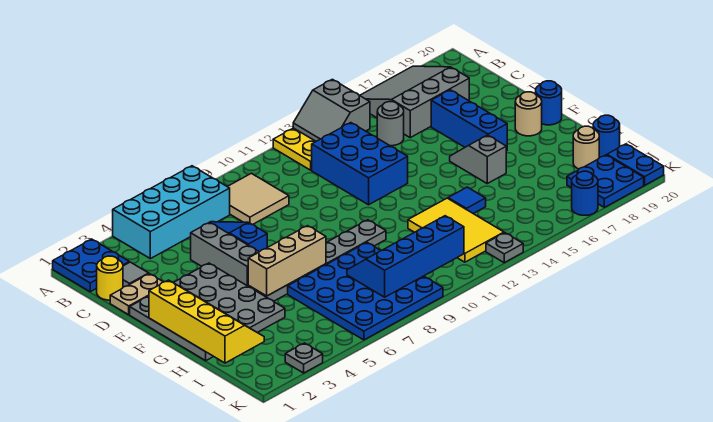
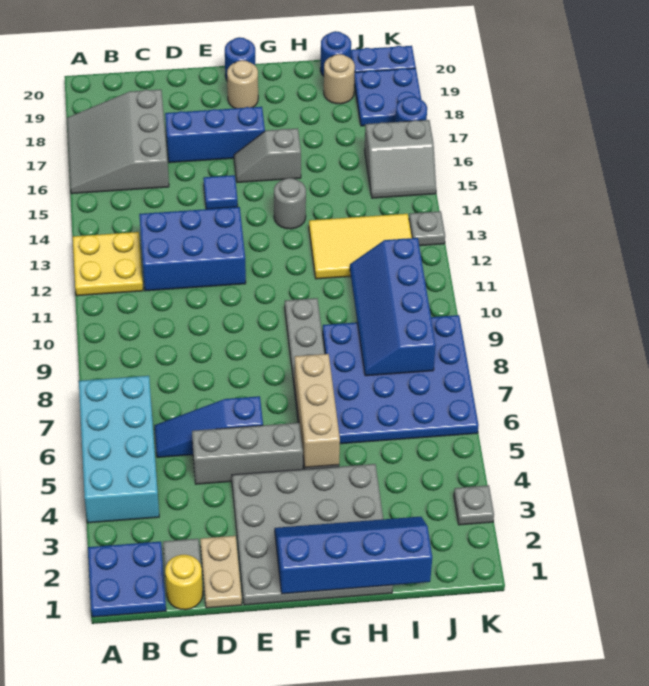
grey 2x2 slope [293,79,370,141] -> grey 2x2 slope moved to [364,120,436,198]
tan 2x2 tile [227,173,289,225] -> none
grey 1x1 round brick [377,102,404,146] -> grey 1x1 round brick moved to [274,178,306,229]
yellow 2x4 slope [149,280,264,363] -> blue 2x4 slope [275,517,432,594]
blue 1x1 tile [448,187,486,214] -> blue 1x1 tile moved to [203,175,238,209]

